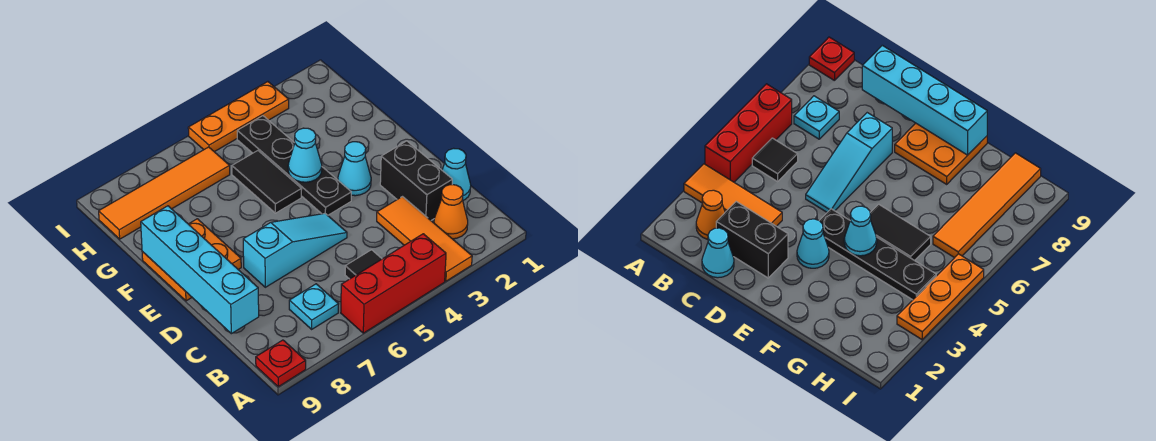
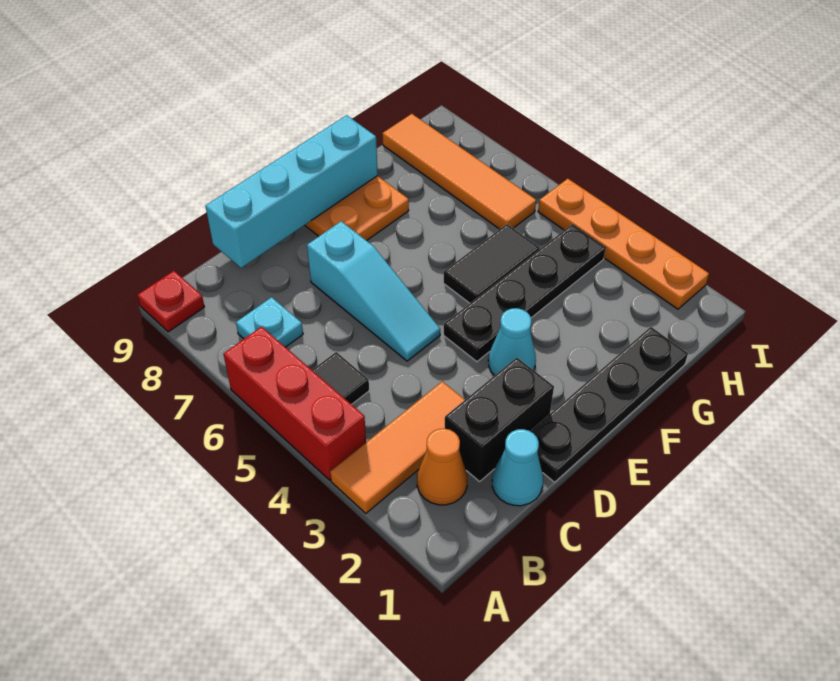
none -> black 1x4 plate [530,327,688,482]
cyan 1x1 cone [288,128,322,182] -> none
orange 1x3 plate [188,82,289,152] -> orange 1x4 plate [538,179,709,309]

